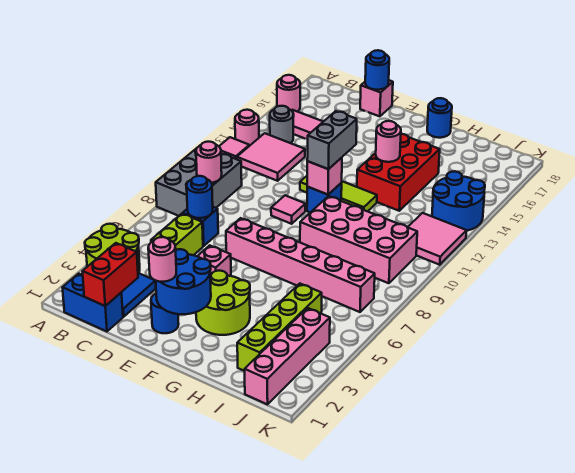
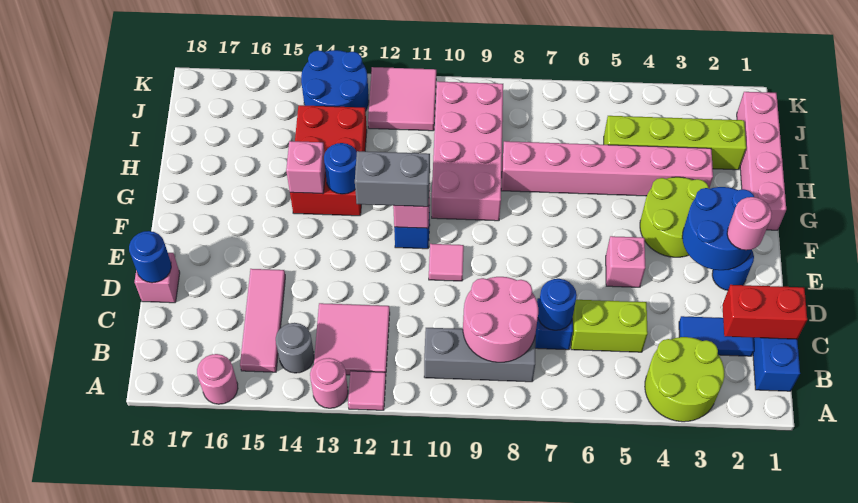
grey 2x3 brick [156,148,242,216] -> grey 1x3 brick [424,328,536,382]
pink 1x1 round brick [196,142,222,183] -> pink 2x2 round brick [463,277,538,362]
pink 1x6 brick [226,218,375,312] -> pink 1x6 brick turned to [501,141,713,196]
lime 1x3 tile [300,176,377,211] -> none
red 2x3 brick [357,134,440,211] -> red 2x3 brick turned to [290,105,367,216]
pink 1x1 round brick [376,121,401,162] -> pink 1x1 brick [286,141,325,194]
blue 1x1 round brick [427,98,452,138] -> blue 1x1 round brick moved to [324,143,357,194]
pink 1x4 brick [245,308,330,404] -> pink 1x4 brick turned to [737,92,786,230]

